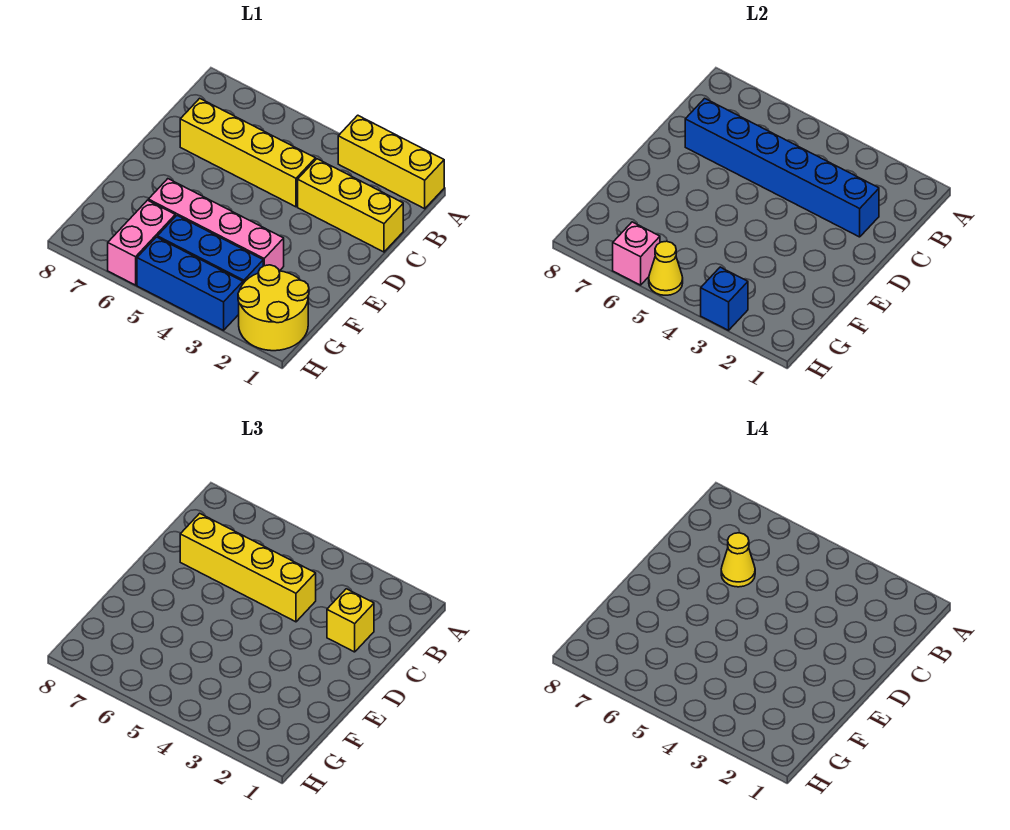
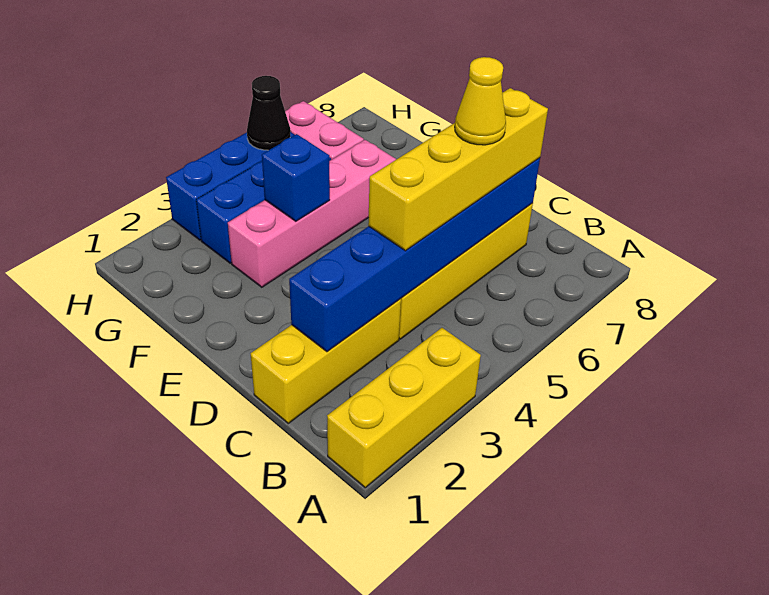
yellow 1x1 brick [327,589,374,652] -> none
yellow 2x2 round brick [238,265,309,351] -> none
blue 1x1 brick [701,267,748,330] -> blue 1x1 brick moved to [262,134,330,221]
yellow 1x1 cone [649,241,683,295] -> black 1x1 cone [247,76,290,150]
pink 1x1 brick [613,222,660,285] -> none

